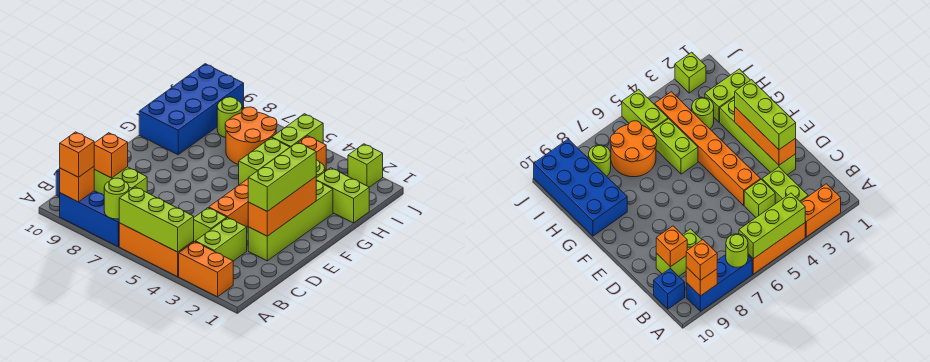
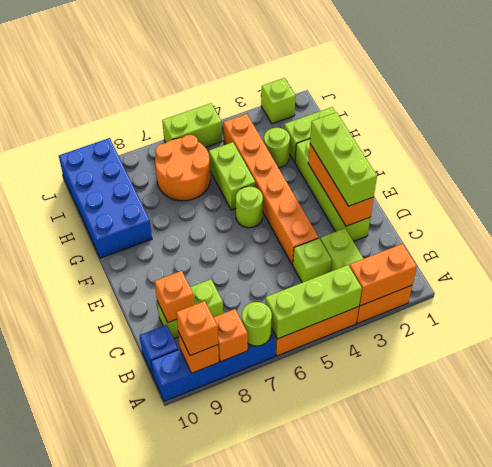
none -> orange 1x2 brick [349,244,417,306]
blue 1x3 brick [60,191,119,246] -> blue 1x4 brick [151,331,276,401]
none -> orange 1x1 brick [213,309,248,362]
lime 1x2 brick [272,114,323,147] -> lime 1x2 brick turned to [162,103,222,147]
lime 1x1 round brick [217,97,242,138] -> lime 1x1 round brick moved to [236,186,263,228]

